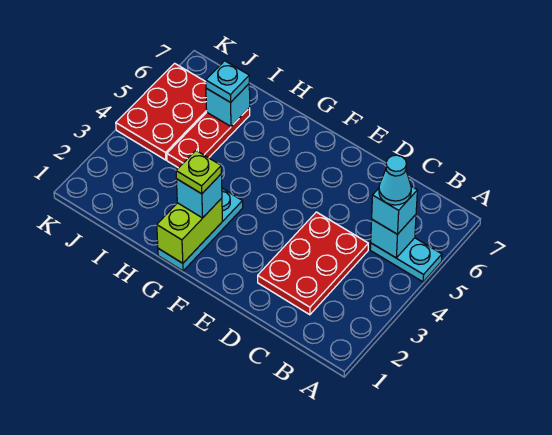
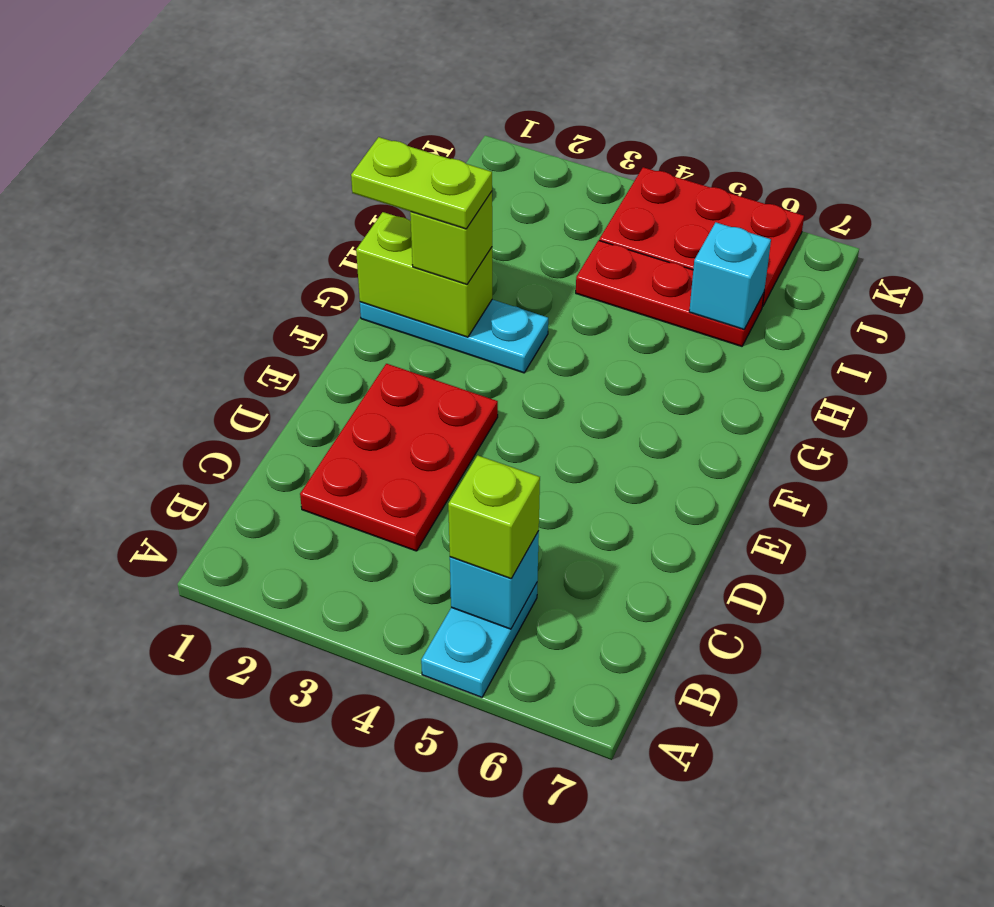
cyan 1x1 brick [372,186,417,234] -> lime 1x1 brick [448,455,540,579]
cyan 1x1 cone [379,155,411,205] -> none
red 2x3 plate [258,212,368,315] -> red 2x3 plate turned to [300,364,498,551]
cyan 1x1 brick [176,174,222,218] -> lime 1x1 brick [410,192,492,284]
lime 1x1 plate [176,150,221,194] -> lime 1x2 plate [351,137,492,229]
cyan 1x1 plate [206,61,249,102] -> none

